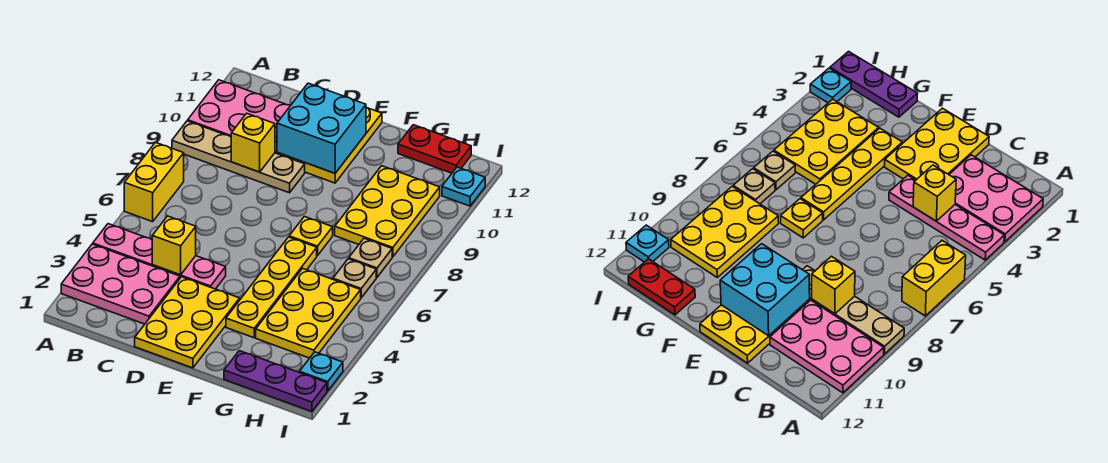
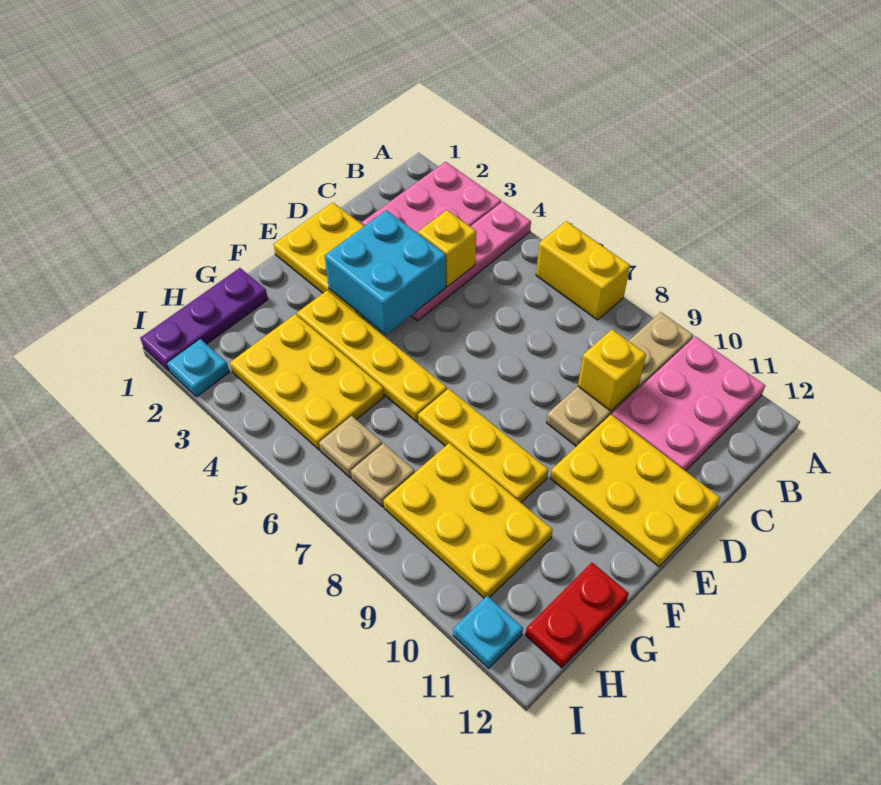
cyan 2x2 brick [277,83,366,173] -> cyan 2x2 brick moved to [325,210,446,335]
yellow 1x1 plate [289,216,333,256] -> yellow 1x3 plate [418,389,548,502]

